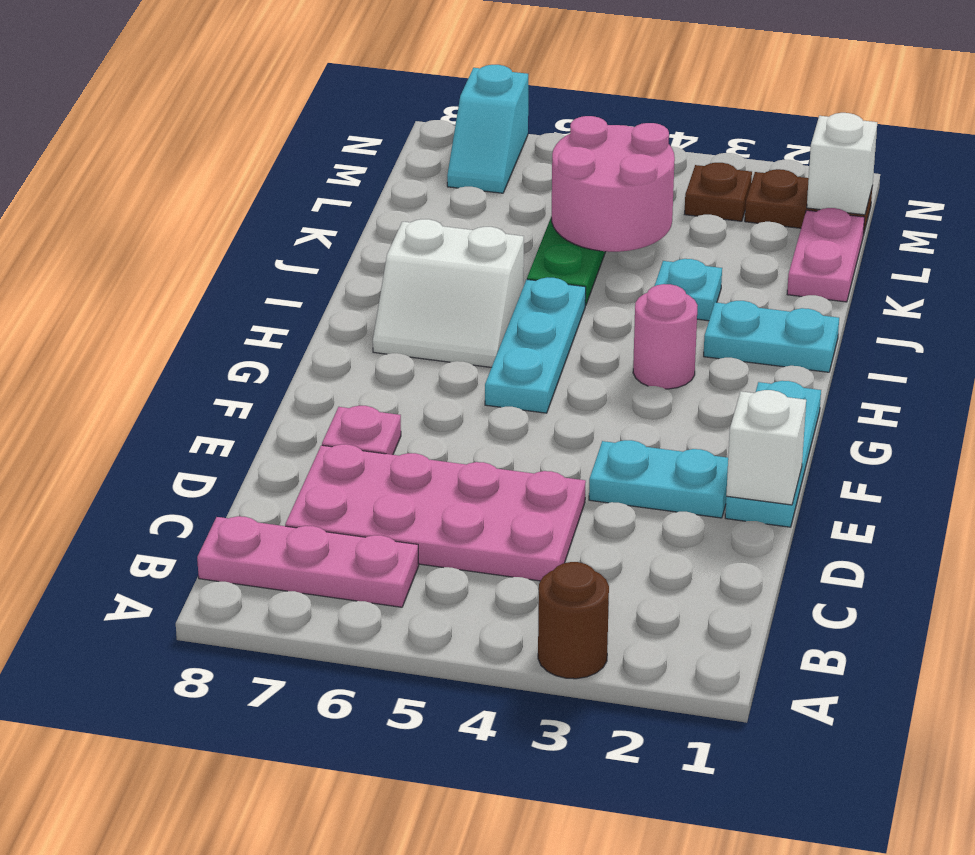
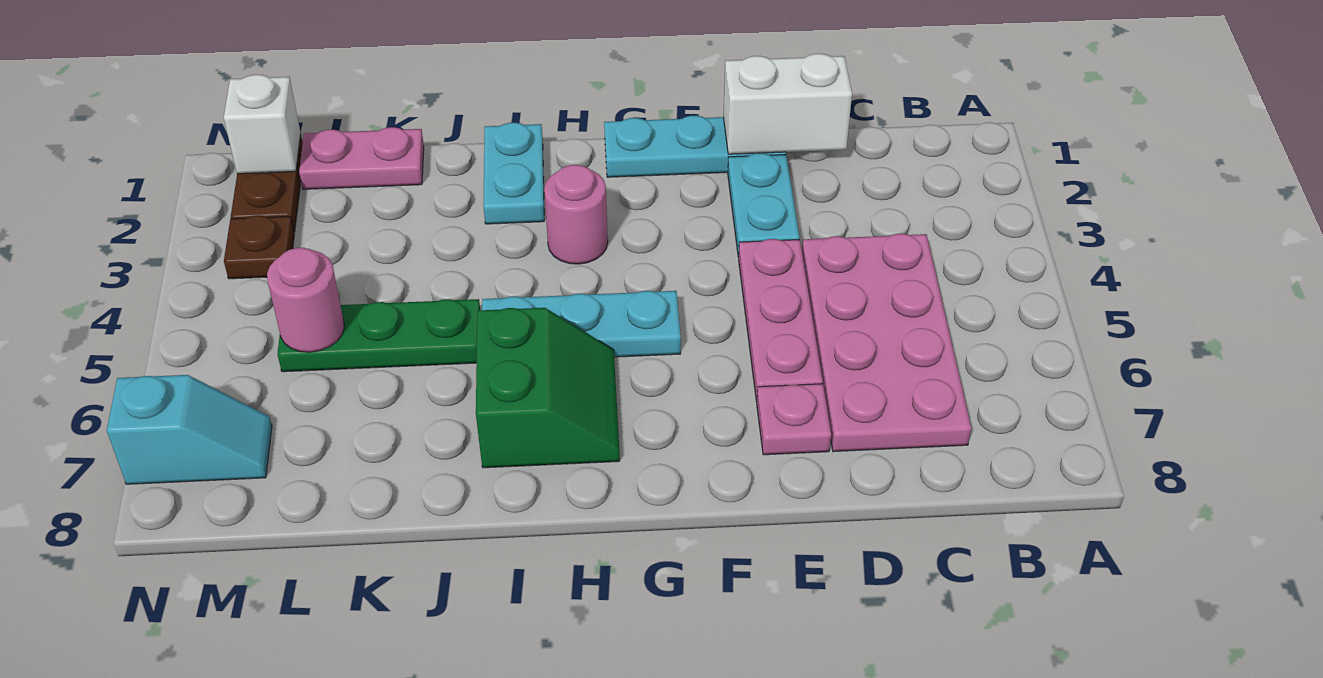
brown 1x1 round brick [538,562,609,679] -> none
pink 1x3 plate [197,516,419,607] -> pink 1x3 plate moved to [739,239,823,402]
white 1x1 brick [726,390,806,505] -> white 1x2 brick [723,54,852,154]
white 2x2 slope [373,219,524,367] -> green 2x2 slope [476,308,620,468]
cyan 1x1 plate [655,259,722,321] -> none
pink 2x2 round brick [552,116,675,252] -> pink 1x1 round brick [267,248,344,352]

